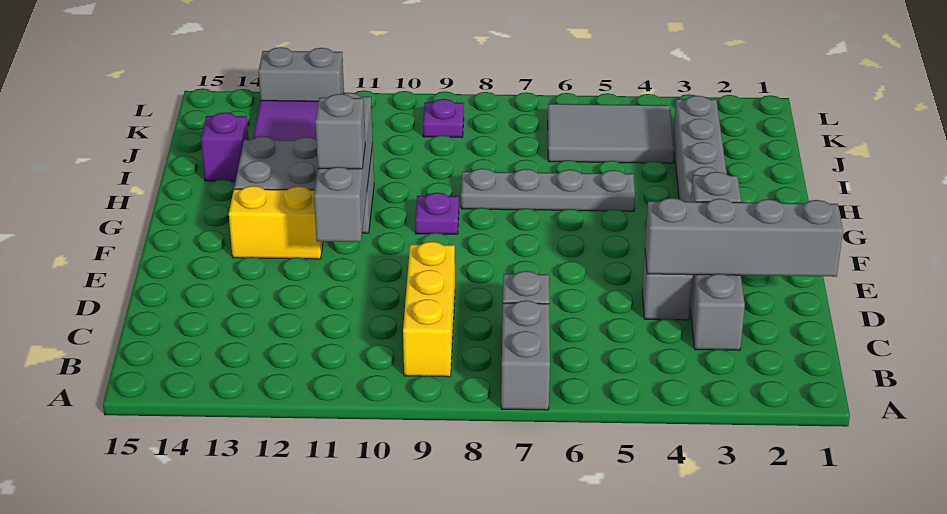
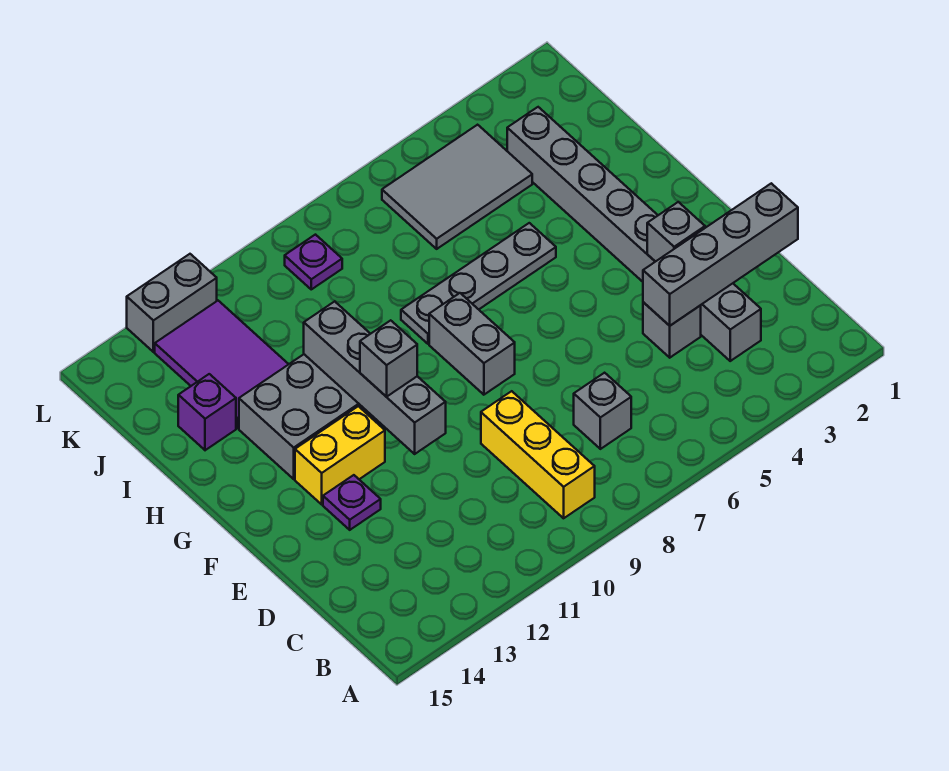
grey 1x2 brick [501,300,550,410] -> grey 1x2 brick moved to [429,293,515,395]
purple 1x1 plate [415,193,459,234] -> purple 1x1 plate moved to [323,475,381,530]

